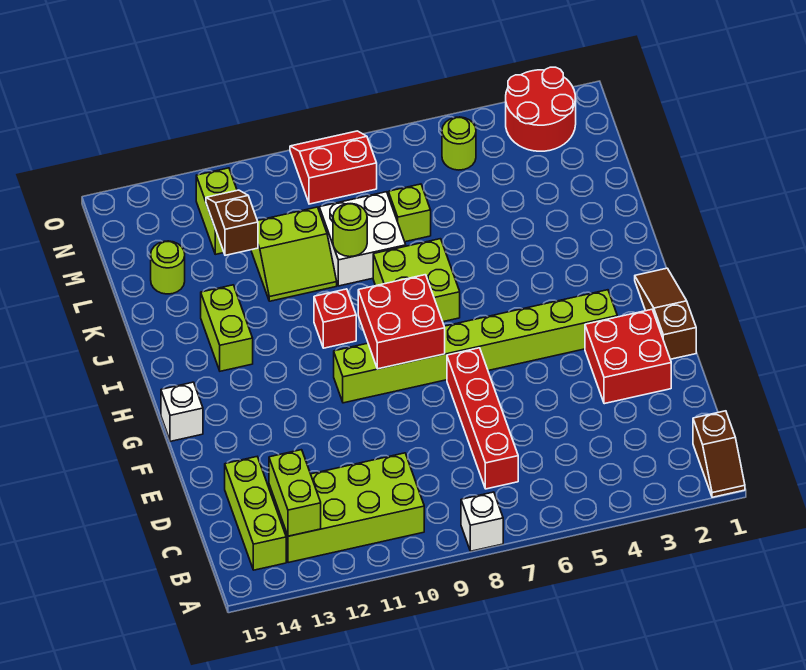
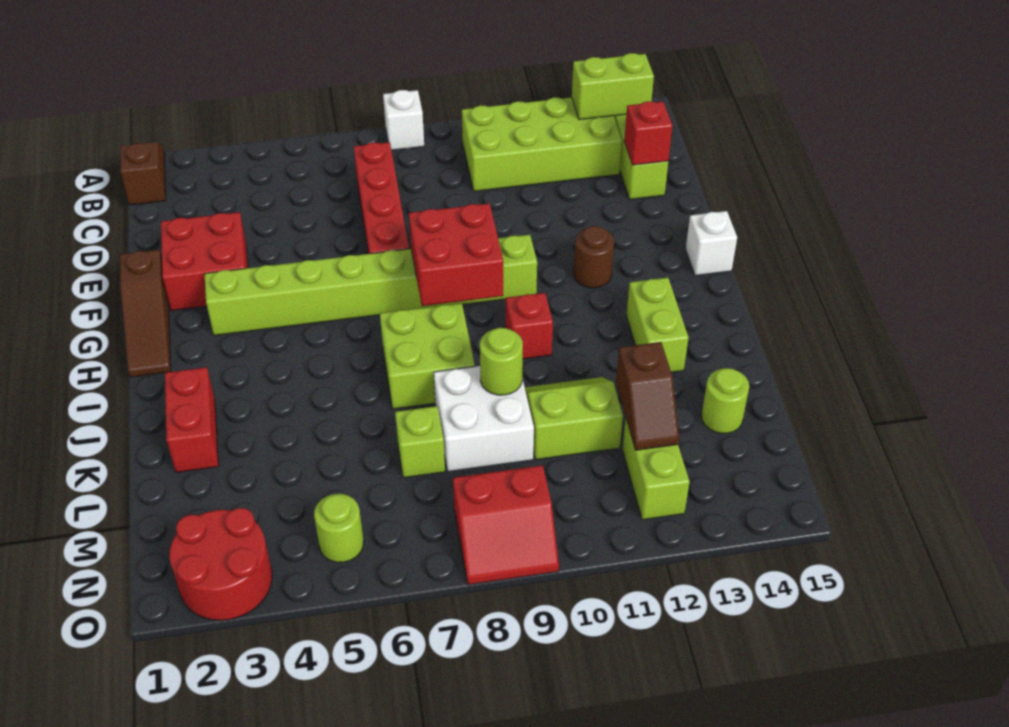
lime 1x2 brick [269,450,321,536] -> lime 1x2 brick turned to [572,53,654,120]
none -> red 1x1 brick [624,101,672,165]
none -> brown 1x1 round brick [574,226,614,288]
none -> red 1x2 brick [165,367,218,472]

